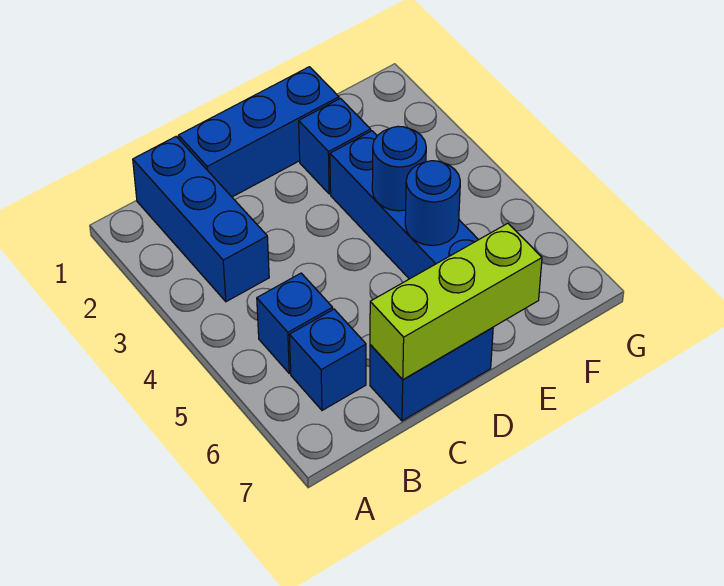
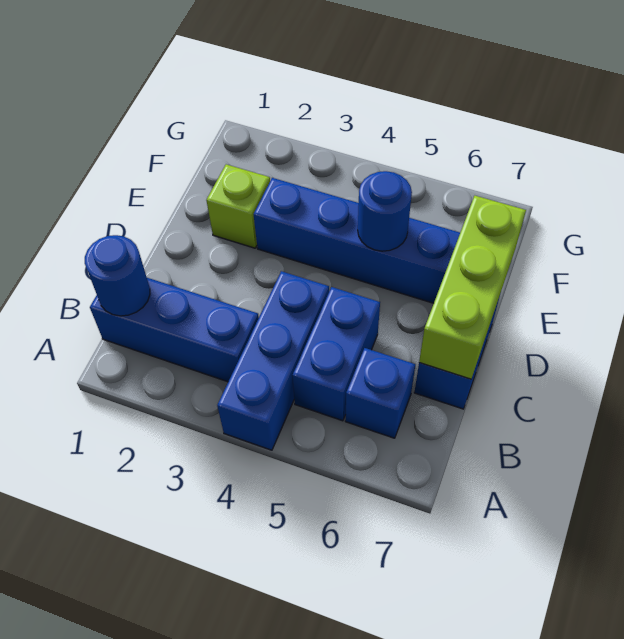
blue 1x1 brick [257,273,333,373] -> blue 1x2 brick [292,287,380,421]
blue 1x3 brick [178,67,339,197] -> blue 1x3 brick moved to [217,271,329,450]
blue 1x1 brick [299,98,371,194] -> lime 1x1 brick [206,164,270,248]
blue 1x1 round brick [372,126,426,211] -> blue 1x1 round brick moved to [85,235,150,316]

